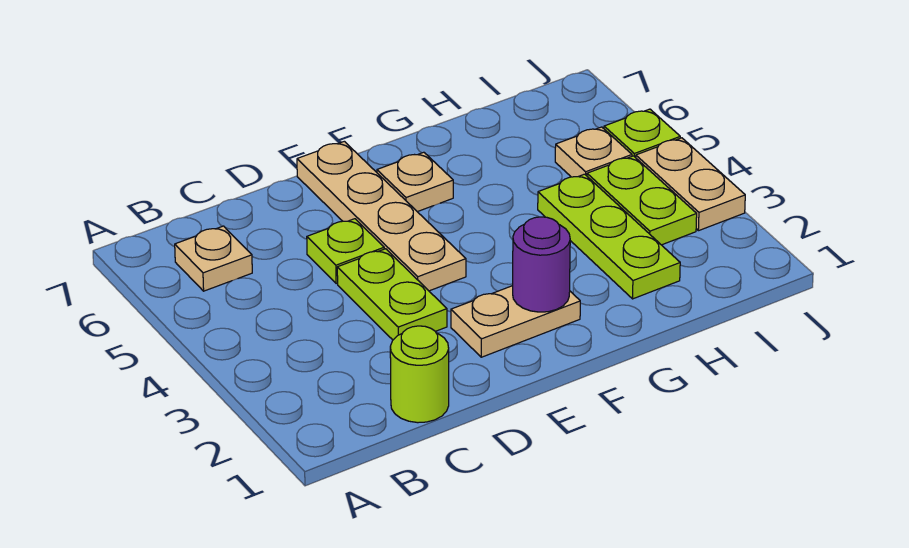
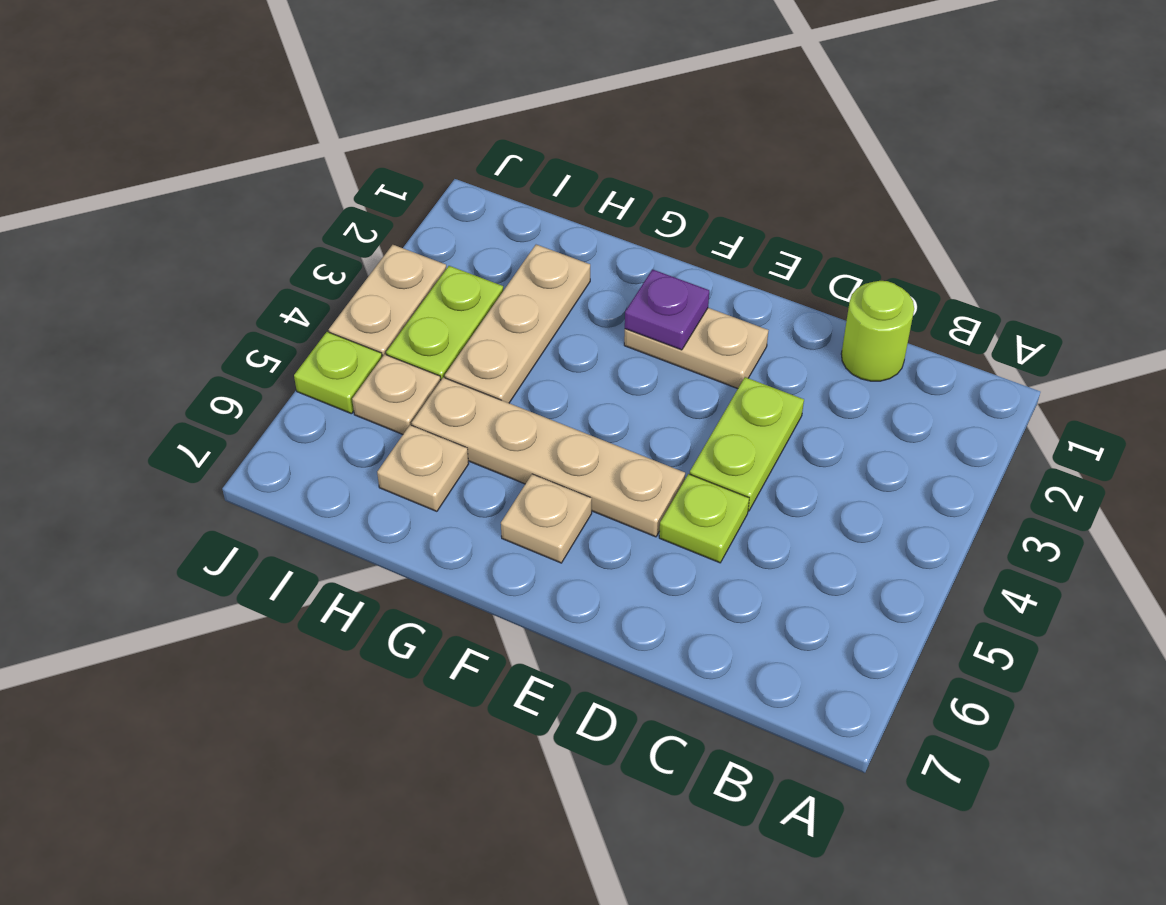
tan 1x1 plate [175,226,252,291] -> tan 1x1 plate moved to [377,425,469,511]
tan 1x4 plate [297,141,466,291] -> tan 1x4 plate turned to [412,377,685,537]
purple 1x1 round brick [513,217,570,312] -> purple 1x1 plate [625,269,709,350]
lime 1x3 plate [538,174,680,299] -> tan 1x3 plate [445,245,590,403]

